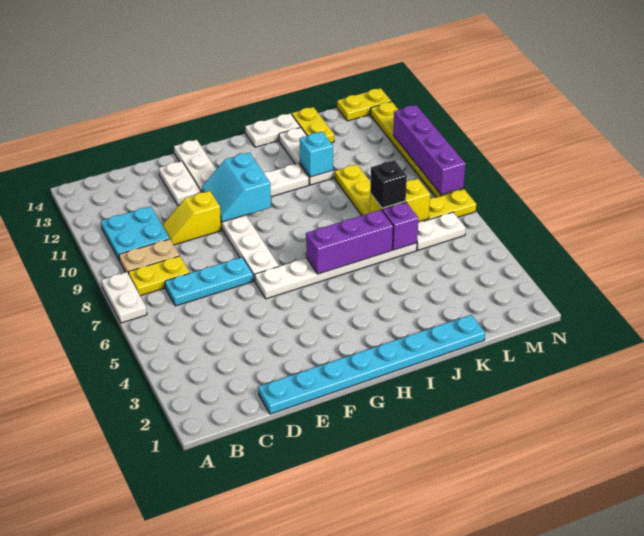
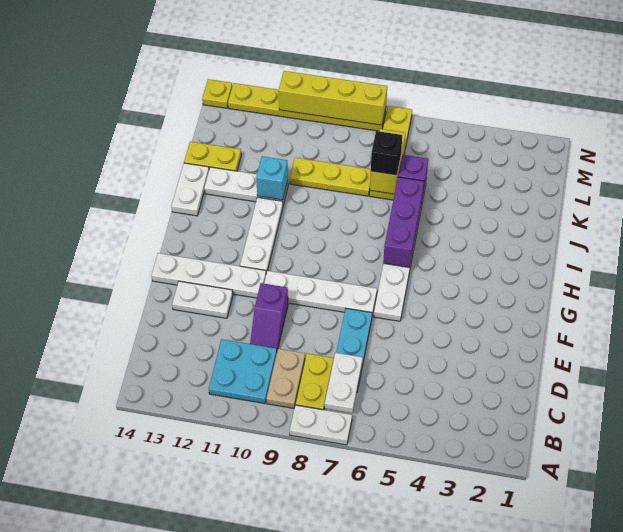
cyan 1x8 plate [258,315,485,414] -> none
yellow 1x2 slope [162,191,221,245] -> purple 1x2 slope [250,283,288,350]
cyan 2x2 slope [202,153,271,222] -> none
white 1x2 plate [417,212,466,250] -> white 1x2 plate moved to [324,353,363,413]
yellow 1x2 plate [337,88,391,121] -> yellow 1x1 plate [202,79,232,108]
purple 1x4 brick [393,105,465,195] -> yellow 1x4 brick [278,71,387,125]

